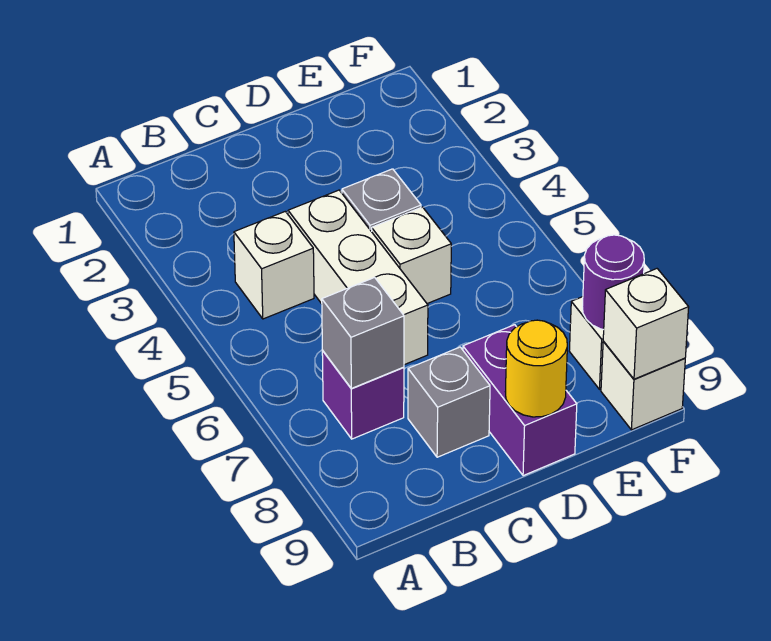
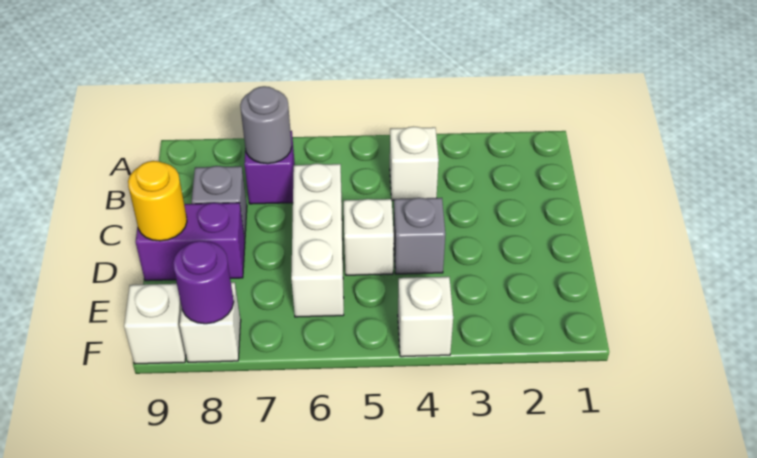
grey 1x1 brick [322,278,404,388] -> grey 1x1 round brick [240,86,292,164]
white 1x3 brick [288,190,428,365] -> white 1x3 brick turned to [291,163,344,317]
white 1x1 brick [603,269,689,379] -> white 1x1 brick moved to [398,277,453,357]

